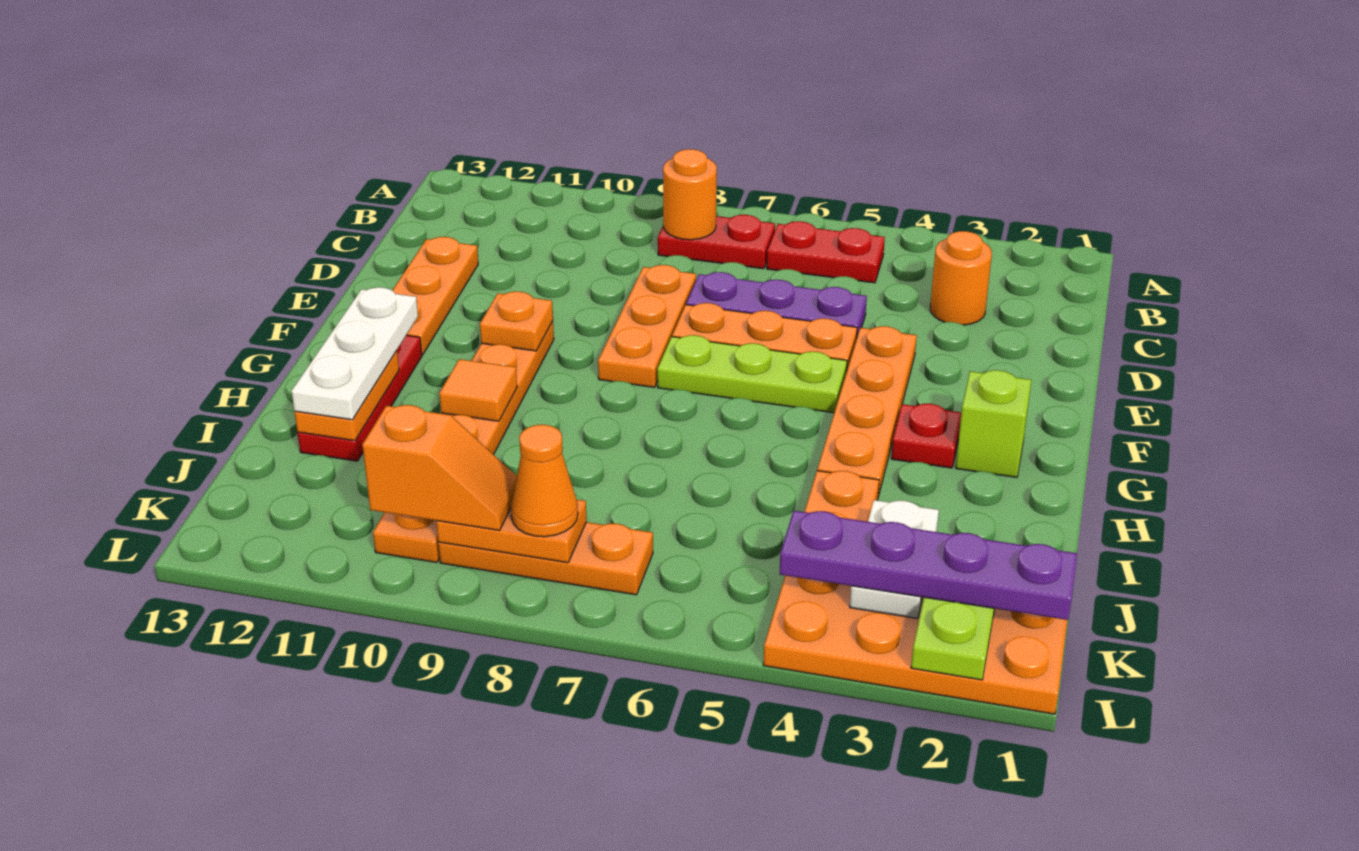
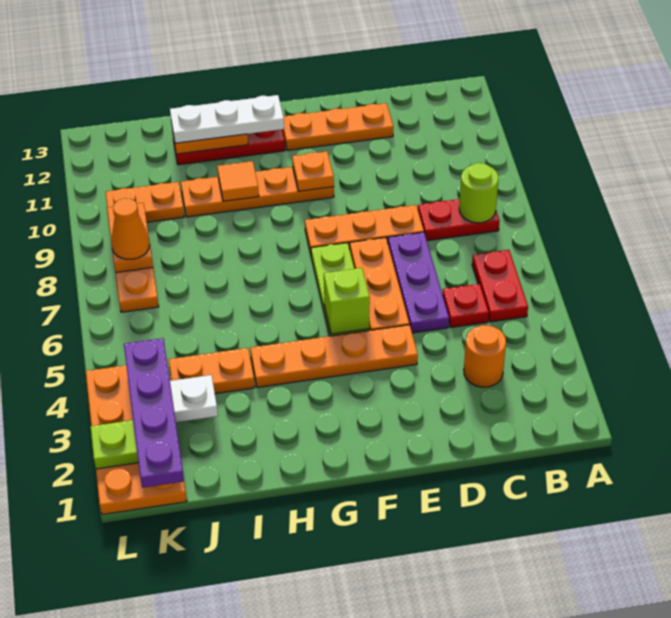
red 1x2 plate [658,215,775,269] -> red 1x2 plate turned to [418,199,500,241]
orange 1x1 round brick [663,149,717,240] -> lime 1x1 round brick [459,163,499,223]
lime 1x1 brick [956,370,1031,477] -> lime 1x1 brick moved to [324,268,370,334]
red 1x1 plate [891,404,961,468] -> red 1x1 plate moved to [442,284,489,327]
orange 1x2 slope [362,405,517,530] -> none

